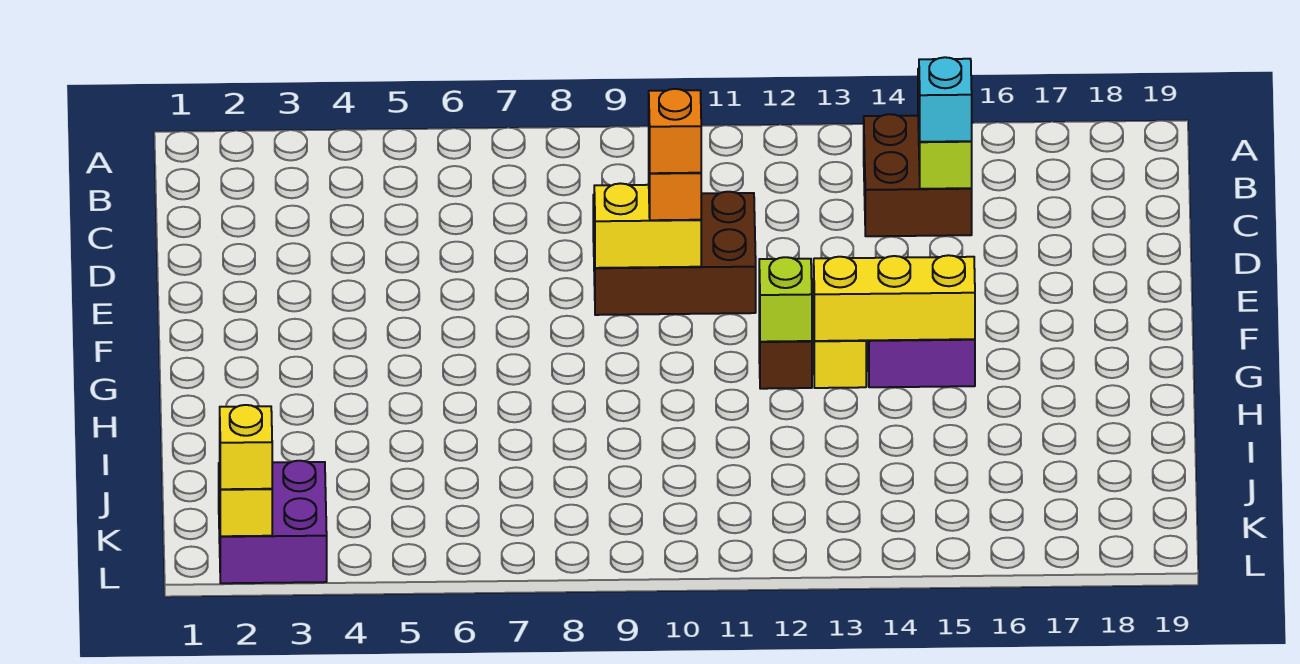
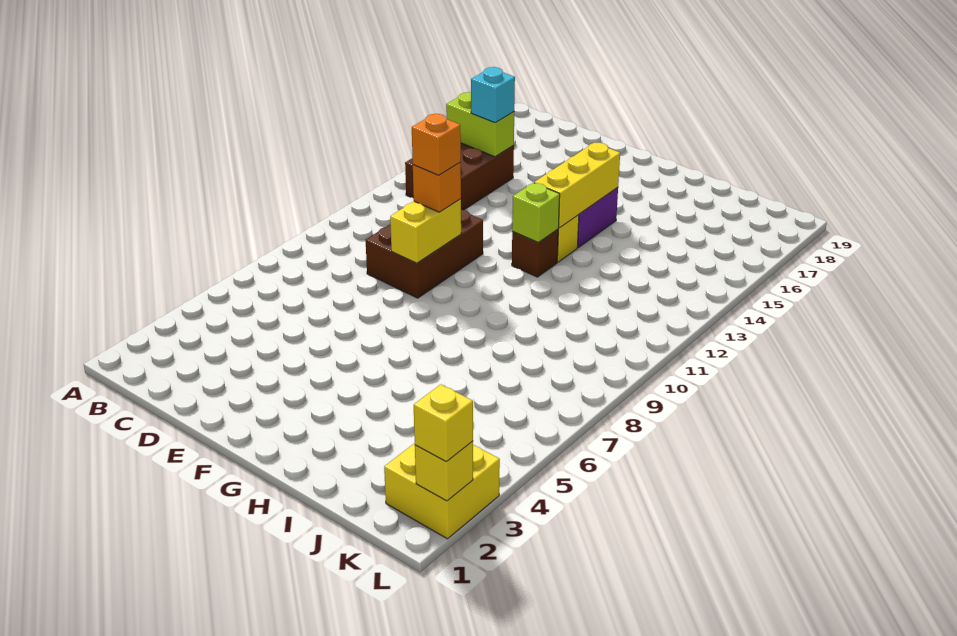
brown 2x2 brick [864,114,972,236] -> brown 2x3 brick [405,143,514,210]
purple 2x2 brick [219,461,327,583] -> yellow 2x2 brick [384,443,500,539]

